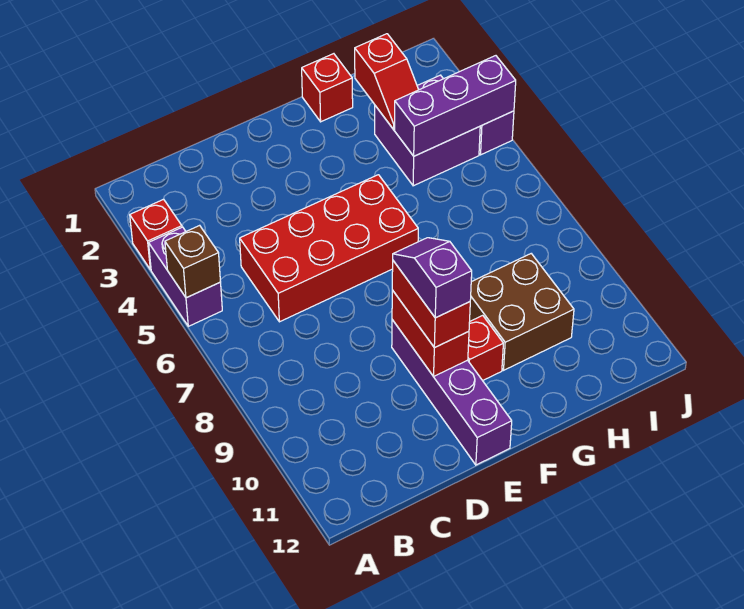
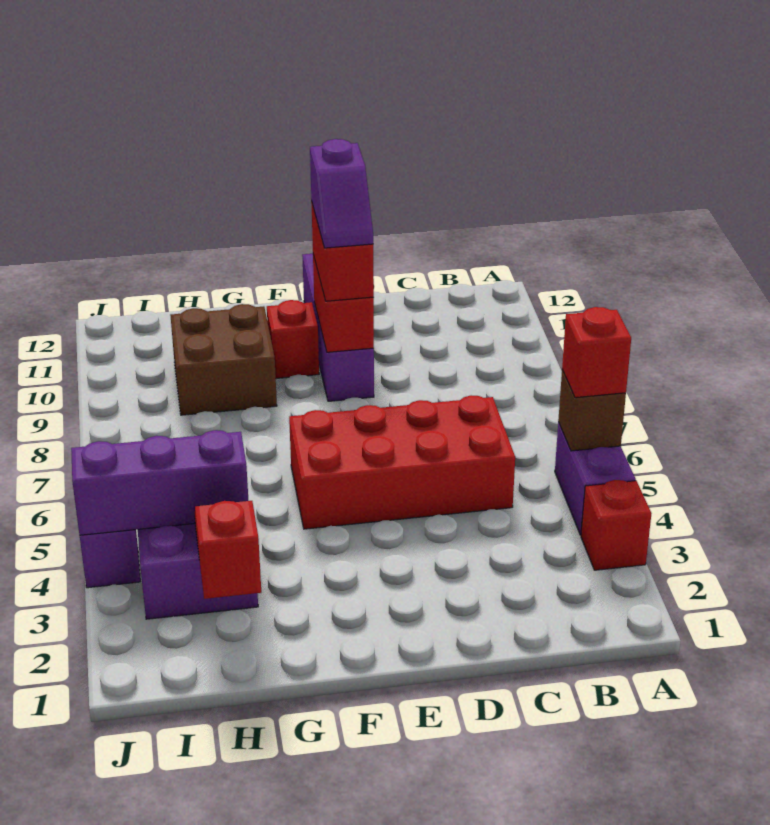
red 1x1 brick [302,54,353,122] -> red 1x1 brick moved to [562,307,631,398]

